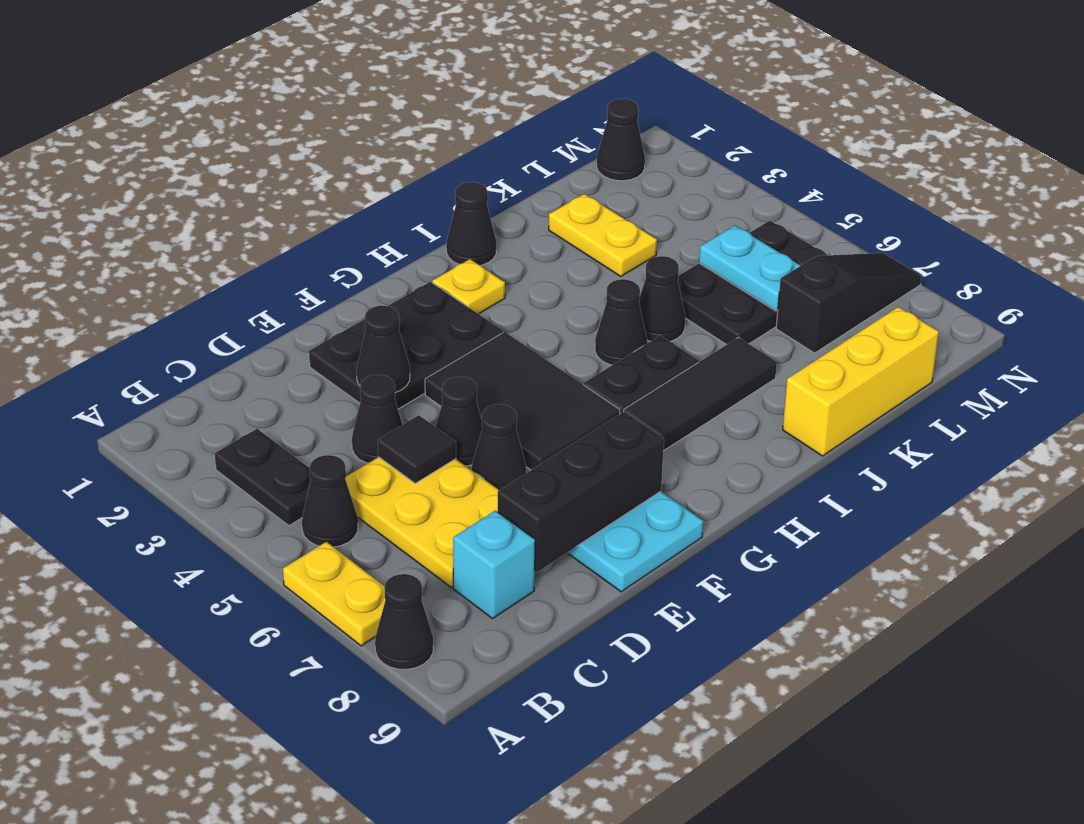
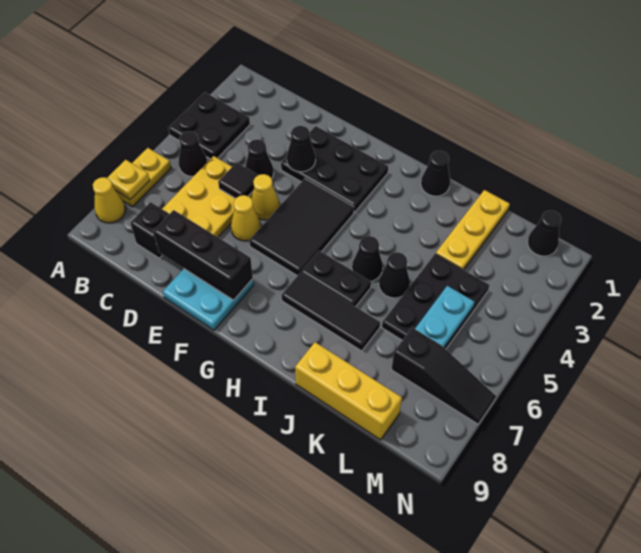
black 1x1 cone [375,574,433,669] -> yellow 1x1 cone [93,177,125,223]
black 1x2 plate [215,429,311,526] -> black 2x2 plate [168,92,250,159]
cyan 1x1 brick [453,511,535,619] -> black 1x1 brick [130,202,169,258]
black 1x1 cone [436,377,482,466] -> yellow 1x1 cone [251,174,280,220]
black 1x1 cone [472,404,526,490] -> yellow 1x1 cone [231,195,261,241]
yellow 1x1 plate [432,259,505,314] -> yellow 1x1 plate moved to [107,160,150,200]
yellow 1x2 plate [549,194,657,276] -> yellow 1x3 plate [436,190,510,270]
black 2x3 plate [678,221,826,345] -> black 2x3 plate turned to [382,254,489,349]

